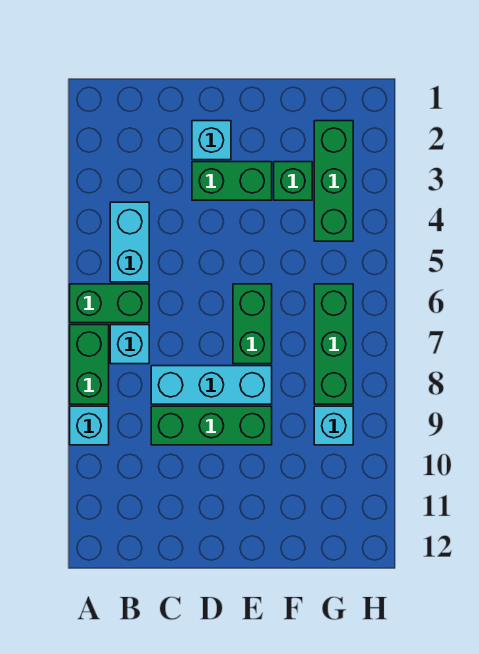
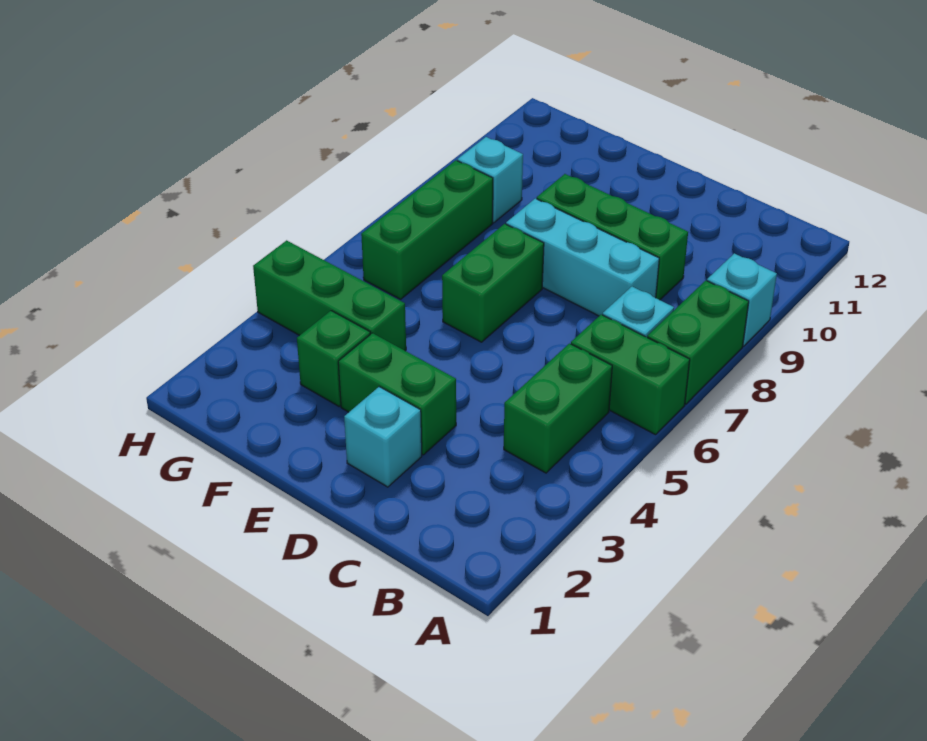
cyan 1x2 brick [110,202,149,282] -> green 1x2 brick [504,344,612,473]
green 1x3 brick [314,121,353,241] -> green 1x3 brick turned to [253,240,406,351]

